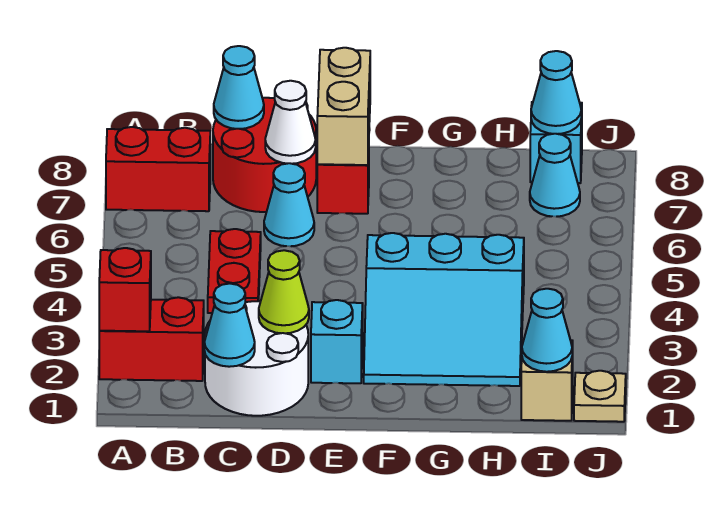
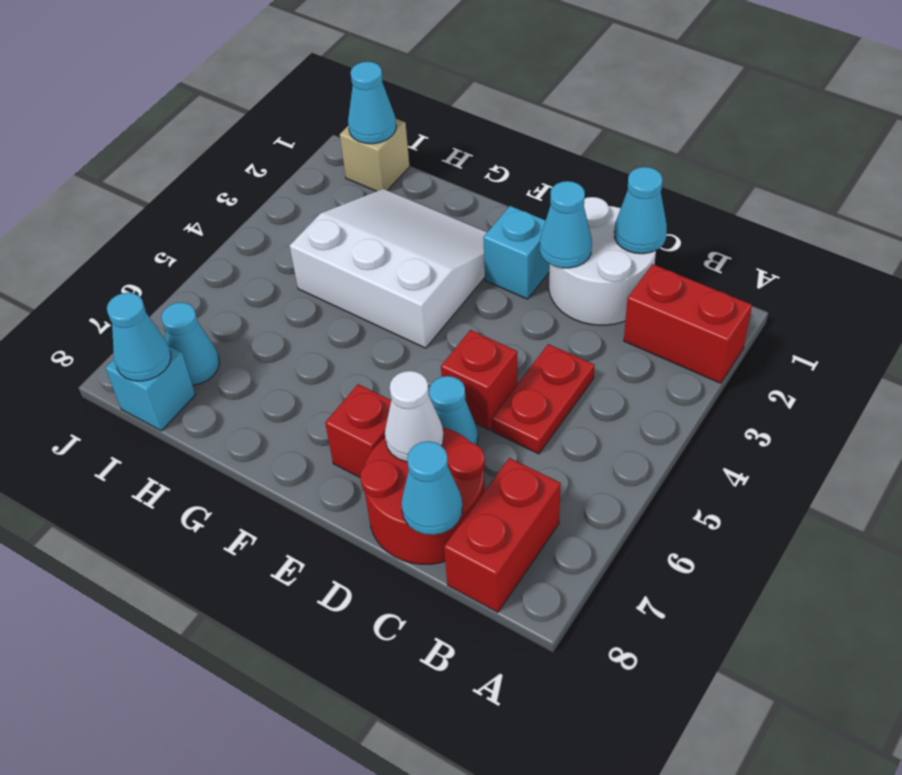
red 1x1 brick [99,248,151,331] -> red 1x1 brick moved to [441,330,517,430]
red 1x2 brick [106,127,210,211] -> red 1x2 brick turned to [444,458,561,612]
lime 1x1 cone [259,250,309,333] -> cyan 1x1 cone [540,181,592,268]
tan 1x2 brick [317,48,370,165] -> none
cyan 3x3 slope [364,233,524,386] -> white 3x3 slope [290,189,487,348]
tan 1x1 plate [574,371,626,422] -> none

